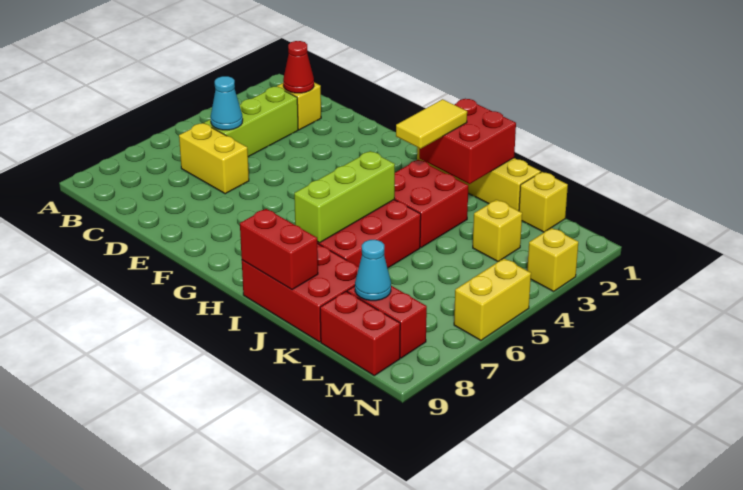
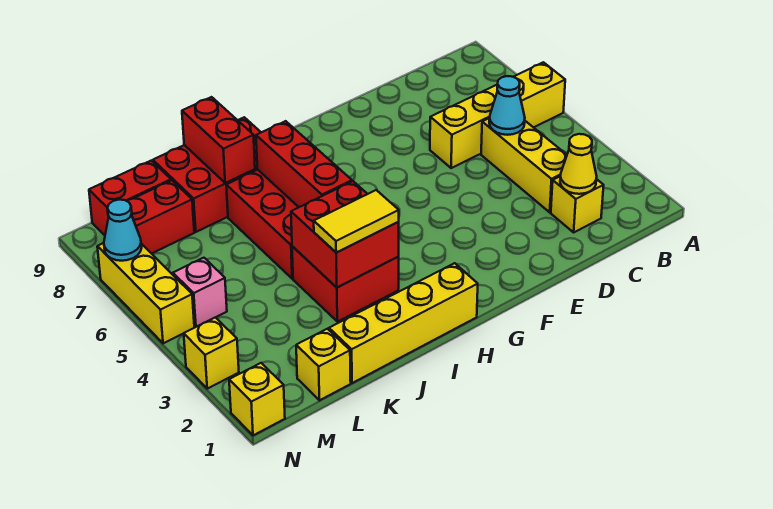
red 1x1 cone [283,41,314,93] -> yellow 1x1 cone [560,134,597,194]
lime 1x3 brick [204,87,298,157] -> yellow 1x3 brick [481,118,567,212]
yellow 1x2 brick [179,123,249,194] -> yellow 1x4 brick [430,62,565,168]
red 2x2 brick [419,99,516,184] -> red 2x2 brick moved to [291,181,399,288]
yellow 1x2 tile [396,99,467,149] -> yellow 1x2 tile turned to [314,190,399,253]
lime 1x3 brick [294,151,395,243] -> red 1x3 brick [256,121,352,207]
red 1x2 brick [240,209,318,290] -> red 1x2 brick turned to [182,97,255,183]
yellow 1x1 brick [473,200,522,262] -> yellow 1x1 brick moved to [229,363,285,435]
cyan 1x1 cone [355,240,391,301] -> cyan 1x1 cone moved to [104,200,142,261]
none -> pink 1x1 brick [173,258,227,327]
yellow 1x2 brick [454,258,531,340] -> yellow 1x3 brick [97,243,194,343]

